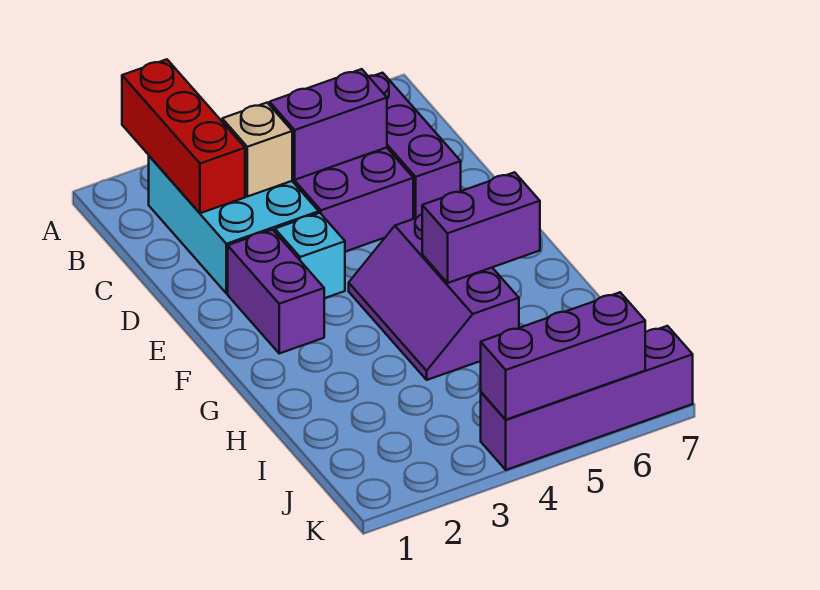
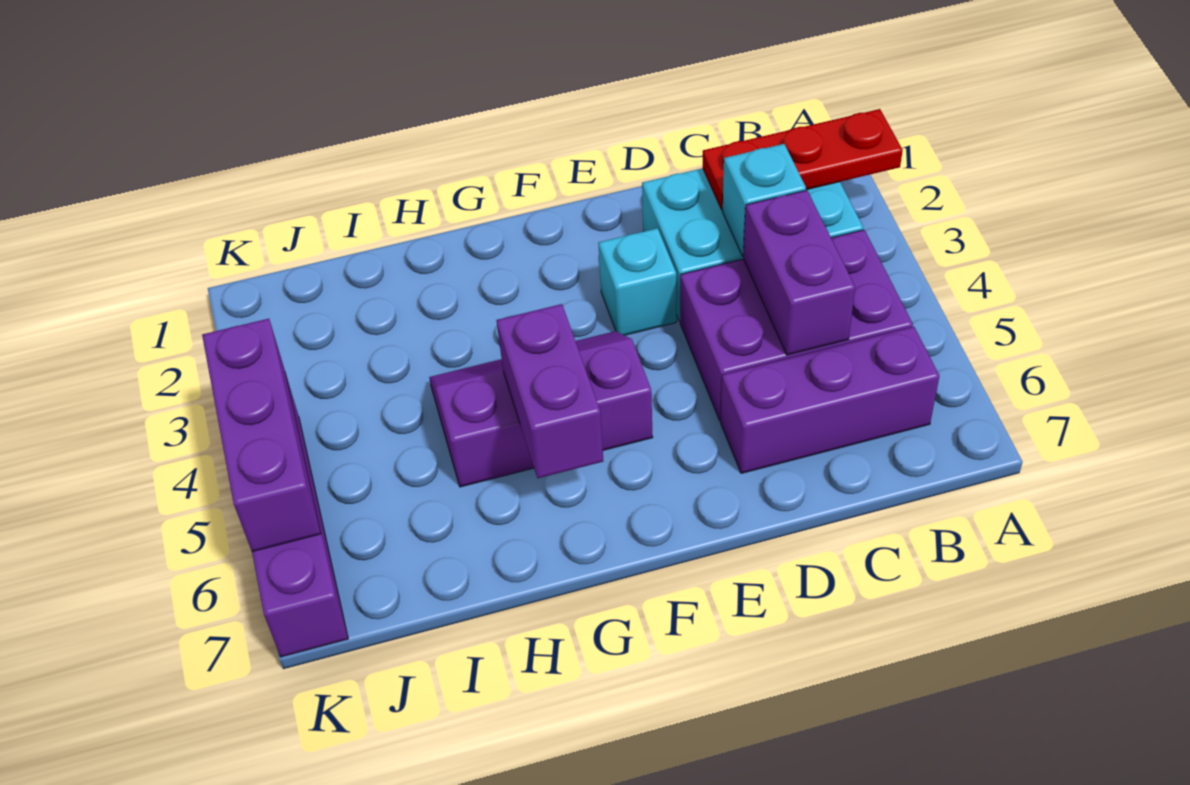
red 1x3 brick [122,59,245,213] -> red 1x3 plate [703,109,903,210]
tan 1x1 brick [222,103,292,197] -> cyan 1x1 brick [722,144,806,256]
purple 1x2 brick [228,230,324,353] -> none

